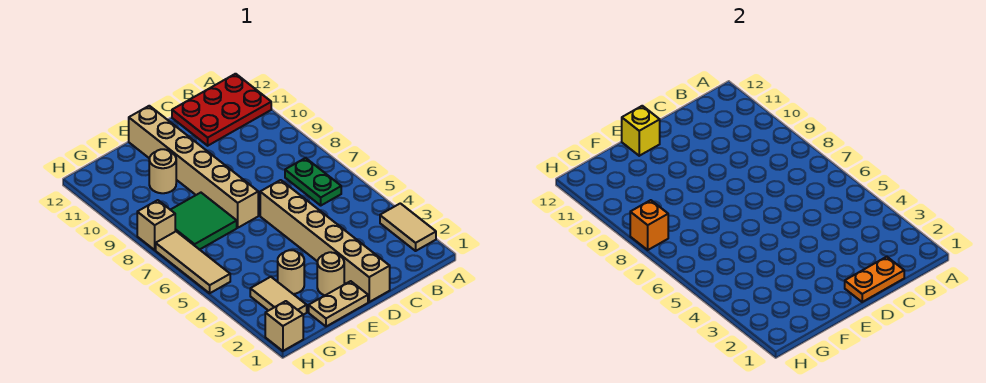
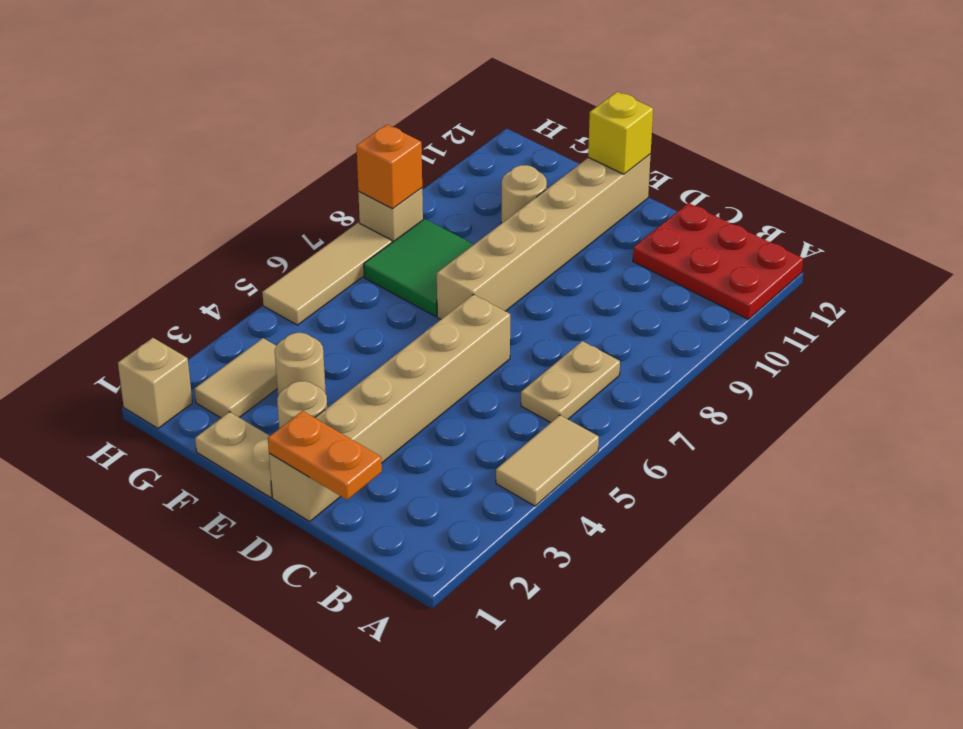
tan 1x2 tile [380,203,436,251] -> tan 1x2 tile moved to [496,415,599,506]
green 1x2 plate [285,158,341,205] -> tan 1x2 plate [521,341,620,423]

